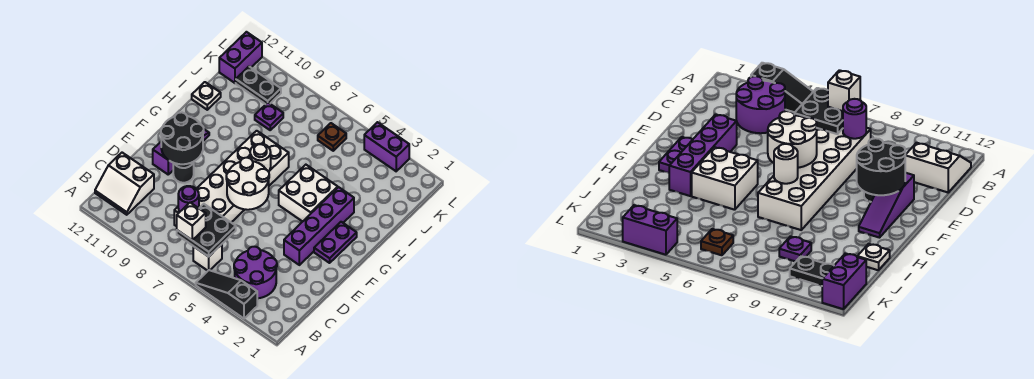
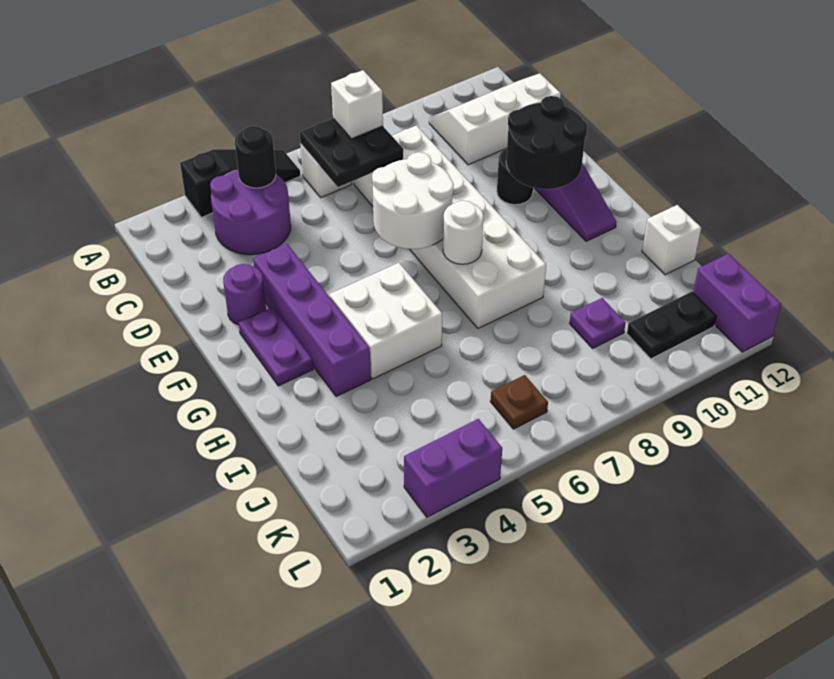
none -> black 1x1 round brick [235,126,276,188]
white 2x2 slope [95,153,154,215] -> white 2x3 slope [429,73,561,165]
purple 1x1 round brick [178,186,199,212] -> purple 1x1 round brick moved to [223,264,266,325]
white 1x1 plate [192,82,221,110] -> white 1x1 brick [642,205,701,275]

